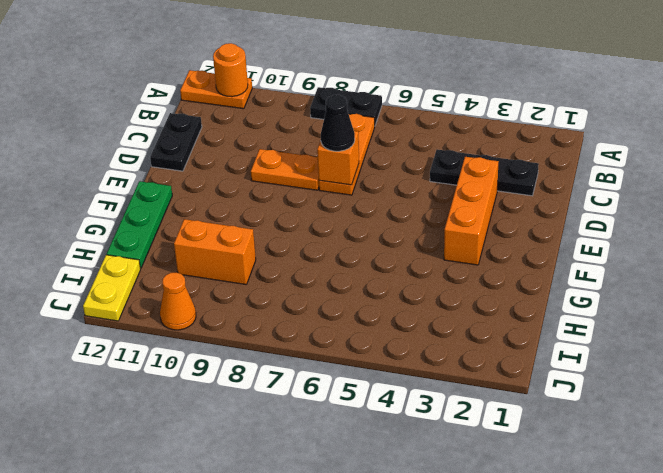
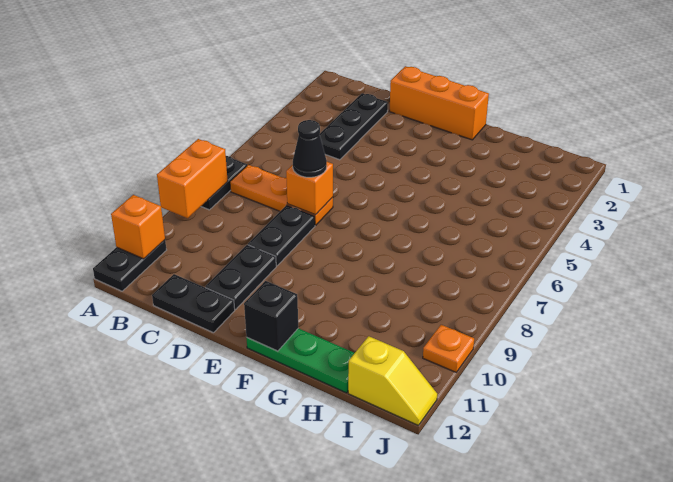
orange 1x2 plate [180,70,252,109] -> black 1x2 plate [93,240,166,291]
orange 1x1 round brick [213,43,248,97] -> orange 1x1 brick [111,195,165,259]
orange 1x3 brick [444,157,498,265] -> orange 1x3 brick moved to [390,66,489,140]
orange 1x2 plate [251,149,319,190] -> black 1x2 plate [248,205,315,266]
none -> black 1x2 plate [205,245,276,309]
none -> black 1x1 brick [244,281,298,351]
orange 1x2 brick [174,219,256,285] -> orange 1x2 brick moved to [157,139,228,218]
yellow 1x2 plate [83,255,141,321] -> yellow 1x2 slope [348,336,437,426]
orange 1x1 cone [160,272,196,330] -> orange 1x1 plate [423,325,474,372]

